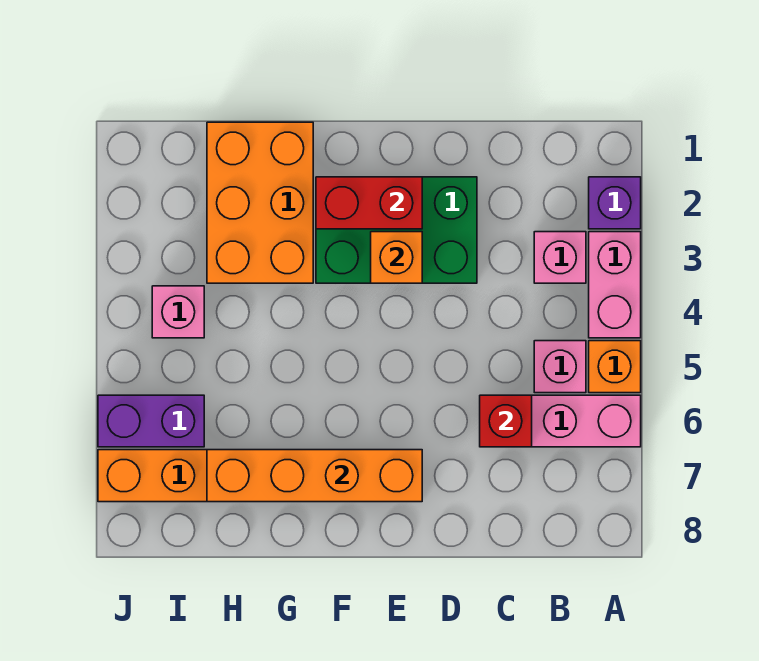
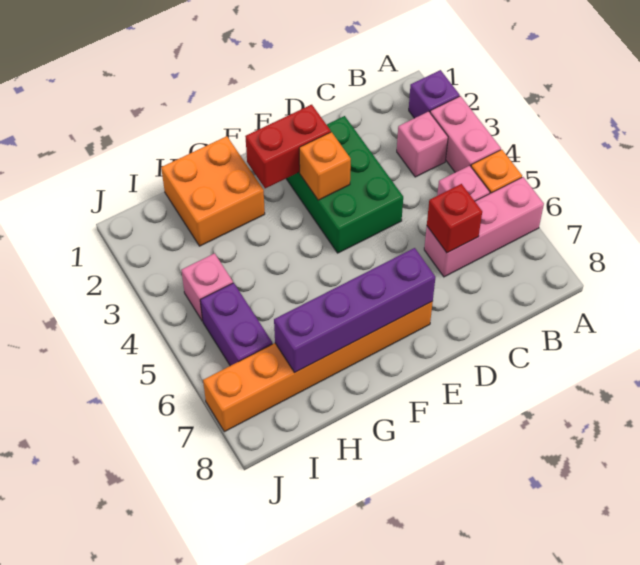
green 2x3 brick [316,177,477,283] -> green 2x3 brick turned to [286,116,403,253]
orange 1x4 brick [207,450,422,502] -> purple 1x4 brick [274,248,435,373]
orange 2x3 brick [207,122,313,283] -> orange 2x2 brick [161,136,265,246]
purple 1x2 brick [98,395,204,447] -> purple 1x2 brick turned to [200,283,272,366]

